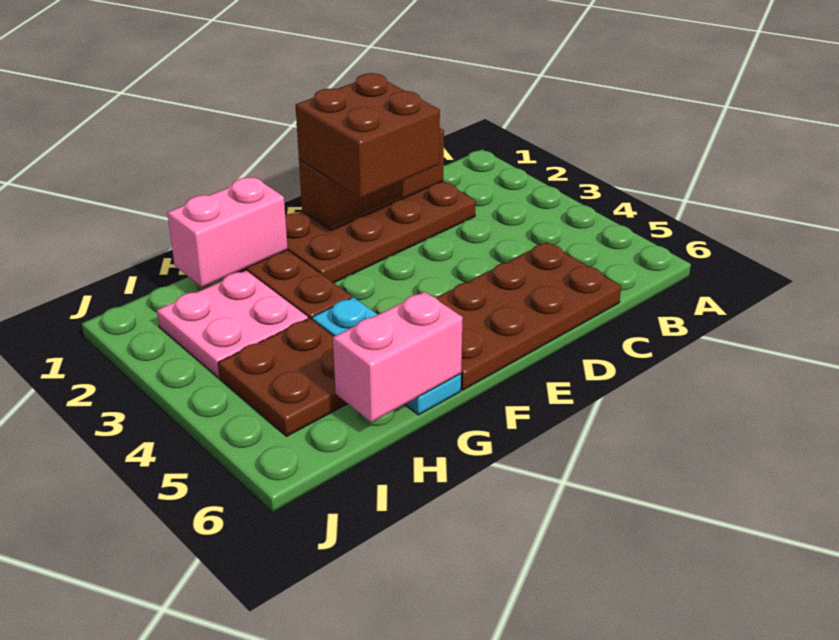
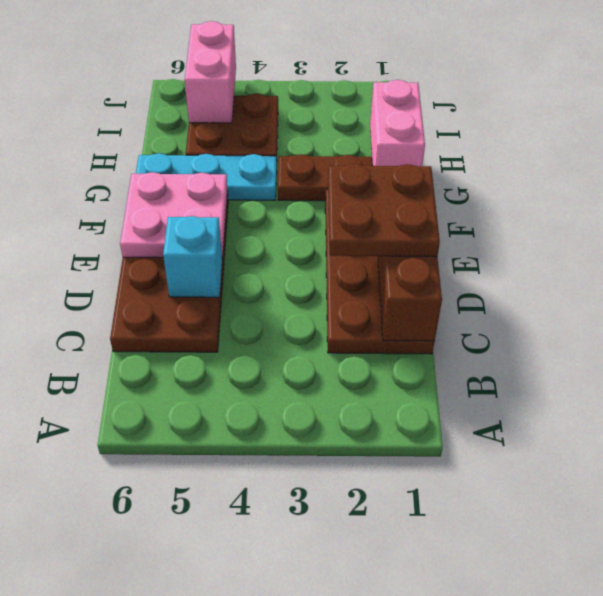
brown 2x2 brick [296,73,440,198] -> brown 2x2 plate [328,164,440,257]
none -> cyan 1x1 brick [163,216,222,297]
pink 1x2 brick [333,292,463,422] -> pink 1x2 brick moved to [185,21,236,123]
pink 2x2 plate [157,271,308,378] -> pink 2x2 plate moved to [120,172,227,257]

